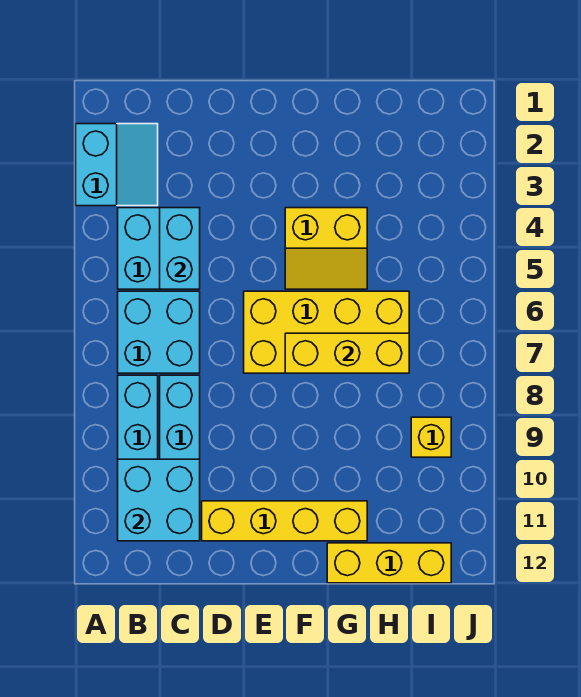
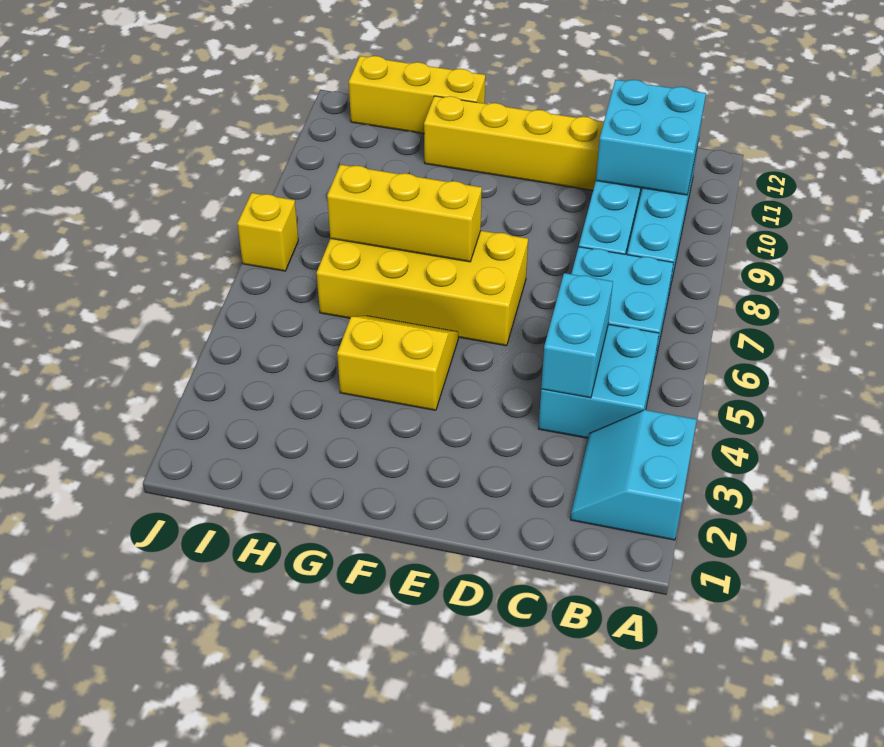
yellow 1x1 brick [411,417,451,457] -> yellow 1x1 brick moved to [237,193,298,271]

